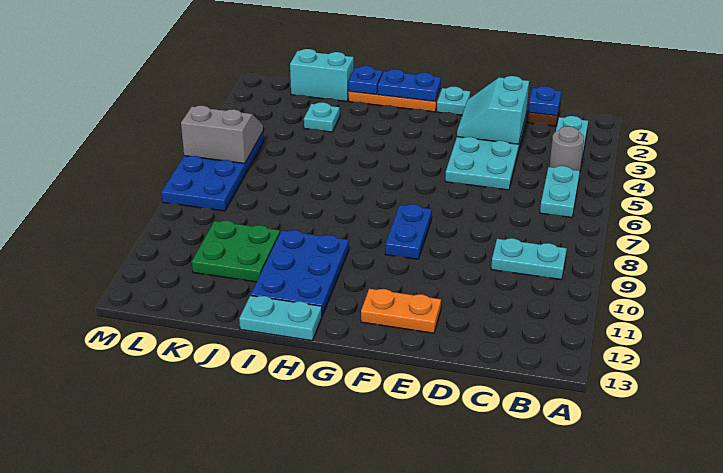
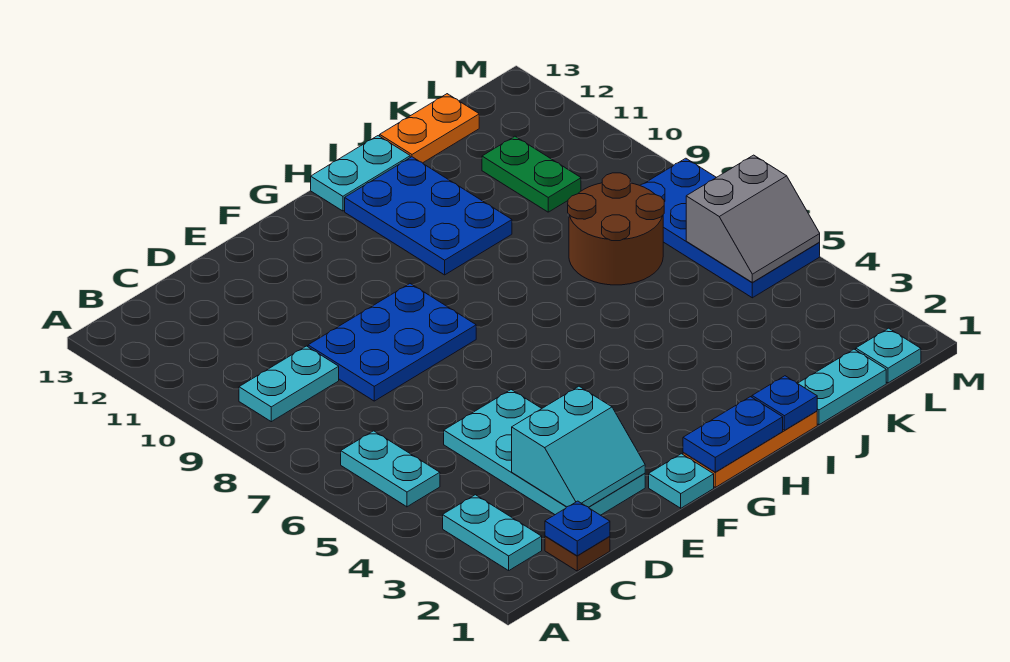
grey 1x1 round brick [549,126,584,171] -> none
cyan 2x2 slope [457,76,529,144] -> cyan 2x2 slope turned to [512,386,645,507]
orange 1x2 plate [361,289,441,333] -> orange 1x2 plate moved to [380,94,479,163]
blue 1x2 plate [385,204,432,259] -> blue 2x3 plate [308,284,476,401]
cyan 1x2 brick [290,49,354,101] -> cyan 1x2 plate [798,349,886,425]
cyan 1x1 plate [304,102,340,132] -> cyan 1x1 plate moved to [856,328,921,383]
none -> brown 2x2 round brick [568,173,664,285]
green 2x2 plate [192,221,280,282] -> green 1x2 plate [482,136,581,212]

